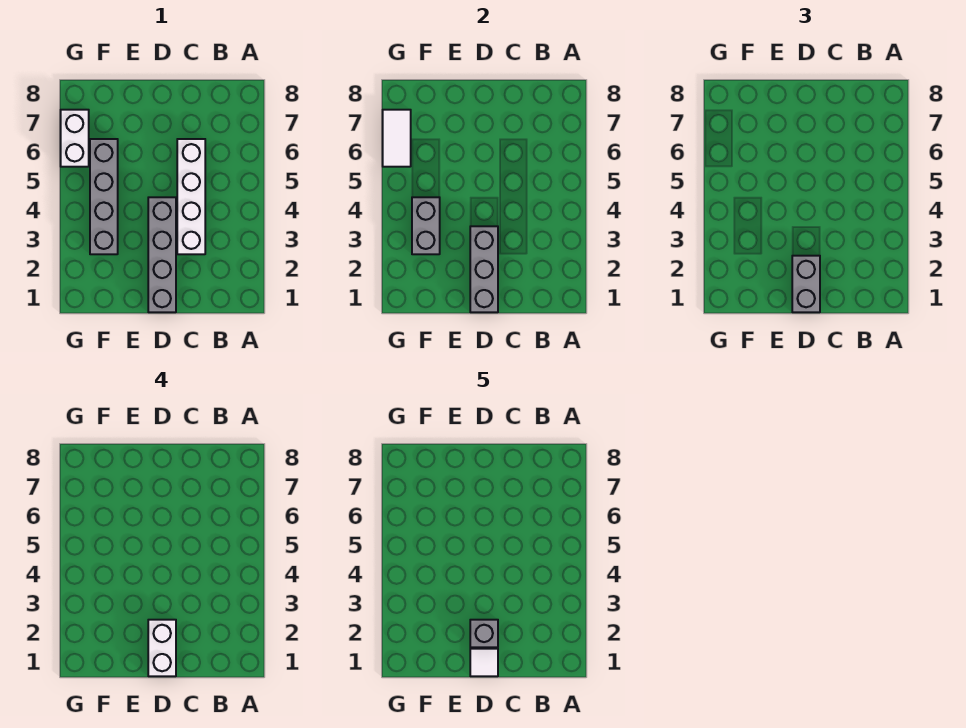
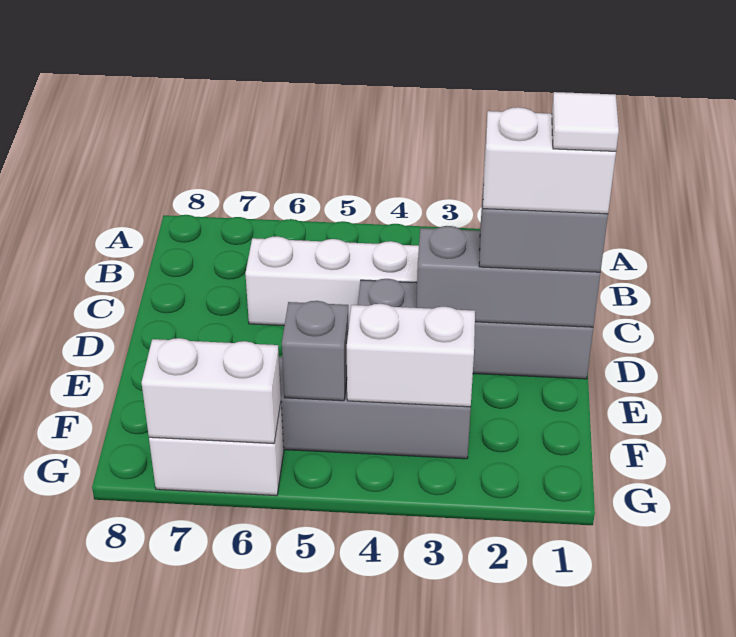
grey 1x1 brick [470,620,498,647] -> grey 1x1 brick moved to [282,301,349,401]
grey 1x2 brick [412,197,440,254] -> white 1x2 brick [347,304,475,407]
white 1x2 tile [383,110,411,167] -> white 1x2 brick [141,338,281,444]

